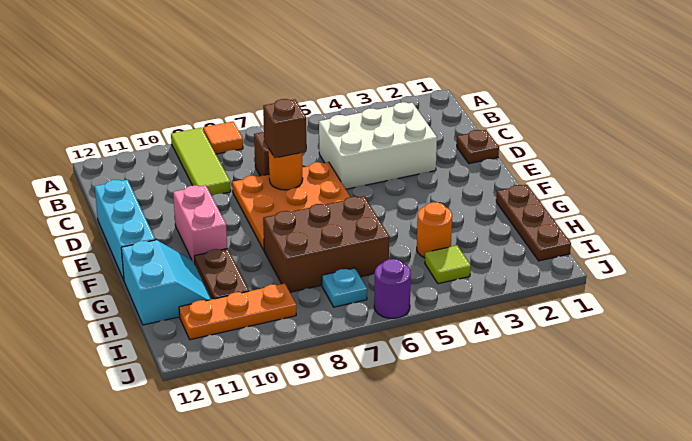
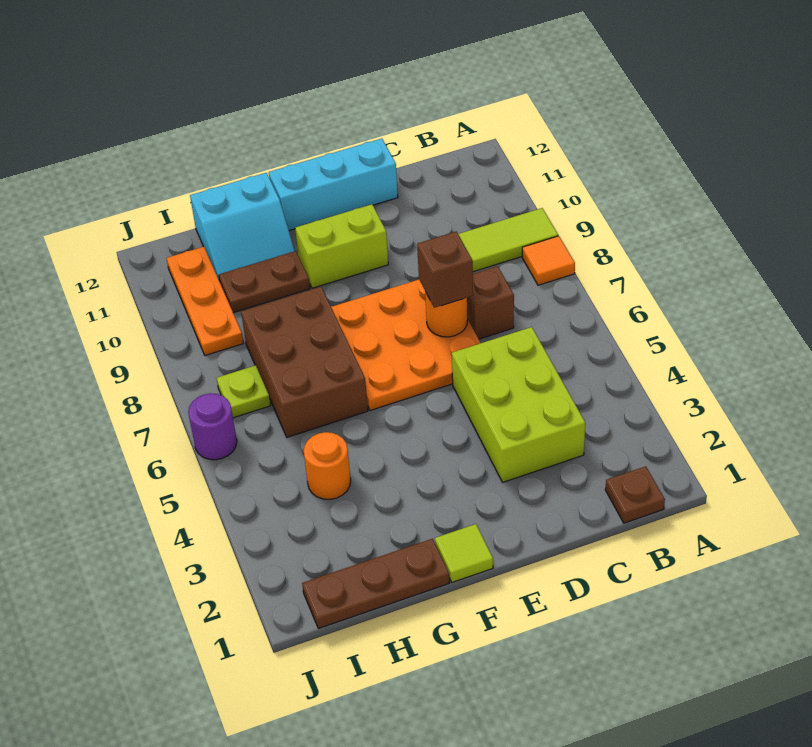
white 2x3 brick [319,102,437,189] -> lime 2x3 brick [452,327,585,482]
brown 1x1 plate [457,130,499,164] -> brown 1x1 plate moved to [605,466,665,523]
pink 1x2 brick [173,185,227,264] -> lime 1x2 brick [295,204,388,288]
lime 1x1 tile [425,246,471,284] -> lime 1x1 tile moved to [435,524,493,582]
cyan 1x1 plate [322,268,367,307] -> lime 1x1 plate [217,365,271,418]

